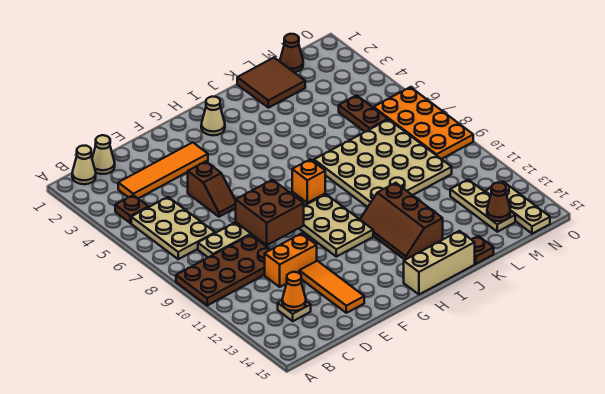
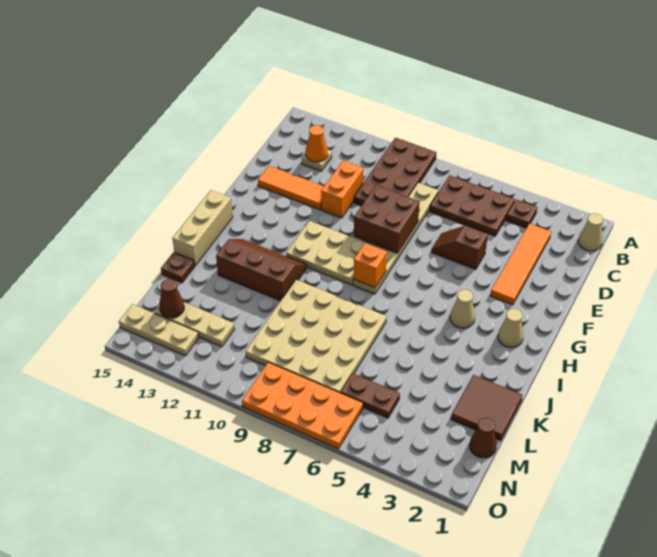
tan 2x3 plate [131,197,215,259] -> brown 2x3 plate [429,175,515,236]
tan 1x1 cone [92,135,115,174] -> tan 1x1 cone moved to [450,290,475,328]

